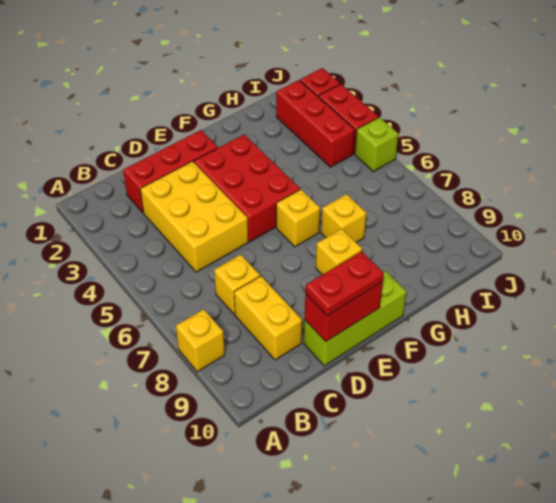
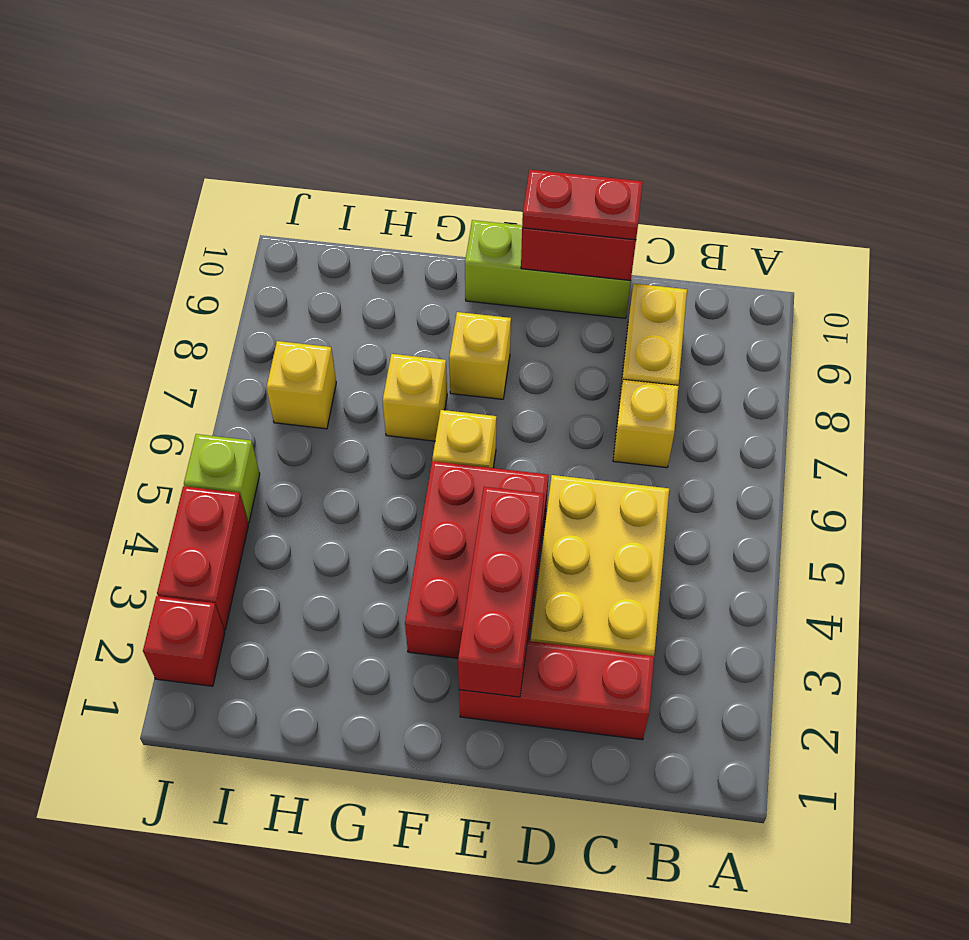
yellow 1x1 brick [176,309,225,372] -> yellow 1x1 brick moved to [266,341,336,429]
red 1x3 brick [276,80,355,167] -> red 1x3 brick moved to [458,487,544,697]

